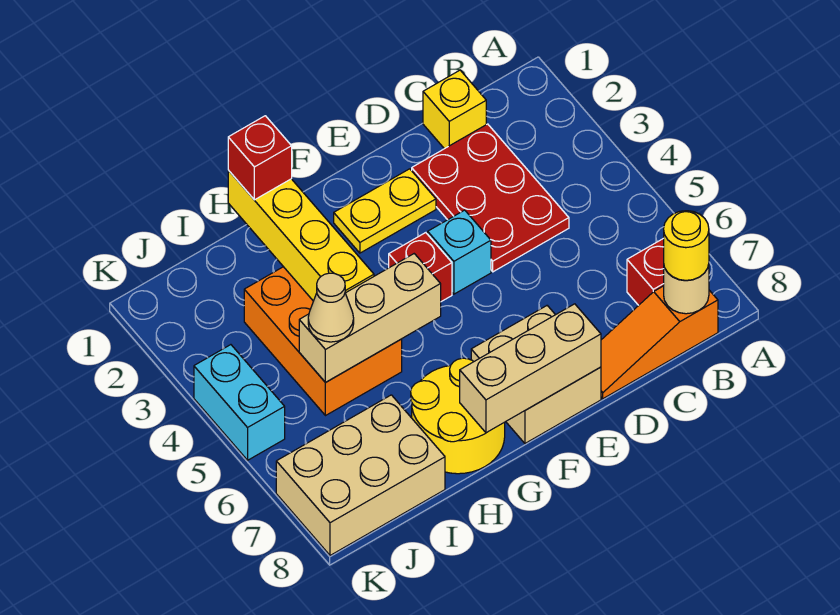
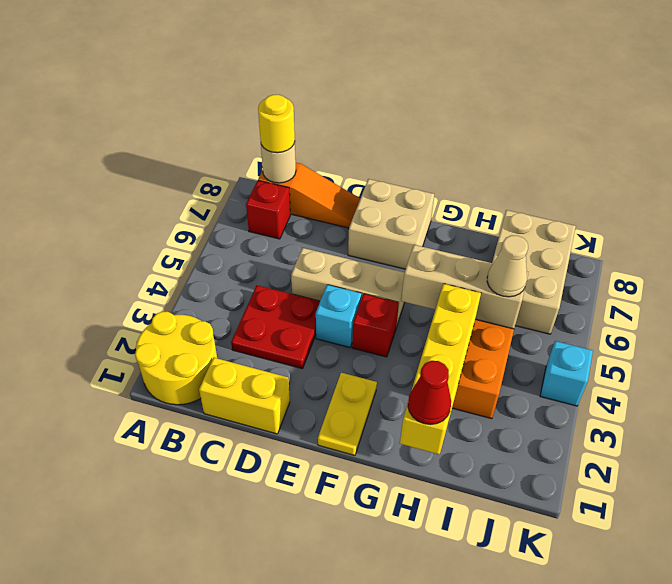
yellow 1x1 brick [423,70,486,149] -> yellow 1x2 brick [199,358,290,434]
red 2x3 plate [412,124,569,272] -> red 2x2 plate [231,285,320,369]
yellow 1x2 plate [334,169,436,253] -> yellow 1x2 plate turned to [318,373,377,455]
tan 1x3 brick [460,304,601,433] -> tan 1x3 brick moved to [291,248,405,327]
yellow 2x2 round brick [411,358,505,474] -> yellow 2x2 round brick moved to [135,312,217,405]
red 1x1 brick [228,116,292,200] -> red 1x1 cone [408,361,451,424]
tan 2x3 brick [276,395,445,555] -> tan 2x3 brick turned to [492,210,576,334]
cyan 1x2 brick [194,345,285,460] -> cyan 1x1 brick [540,341,593,406]

